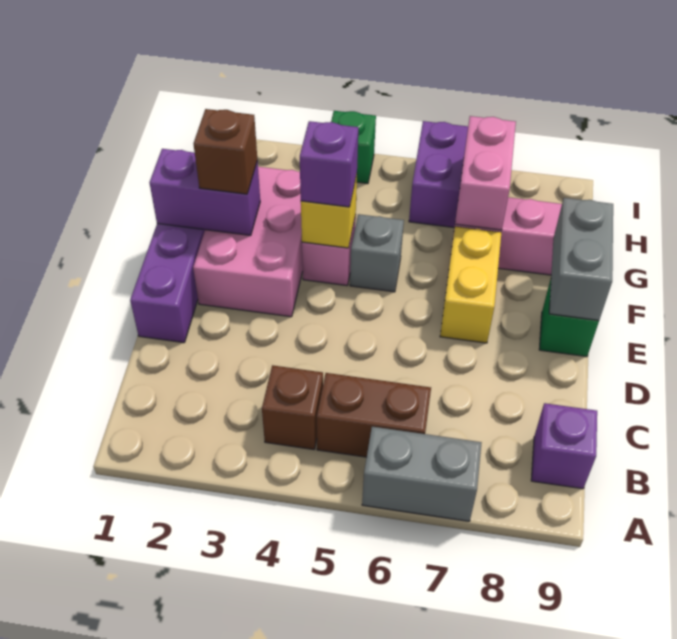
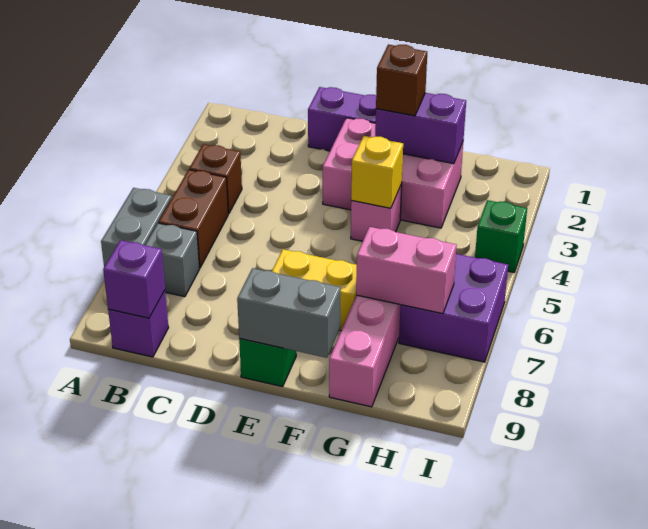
purple 1x2 brick [149,149,260,235] -> purple 1x2 brick turned to [375,93,466,164]
purple 1x1 brick [300,121,358,207] -> purple 1x1 brick moved to [103,240,165,318]
grey 1x1 brick [350,214,404,292] -> grey 1x1 brick moved to [145,223,199,297]

